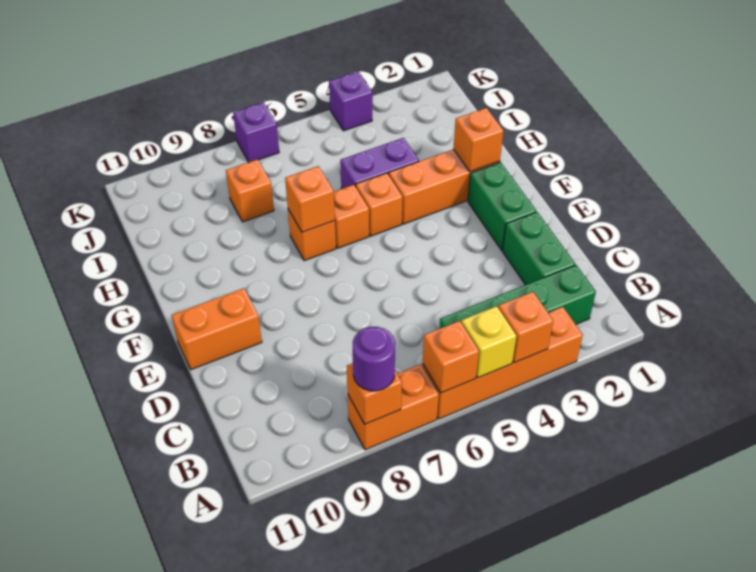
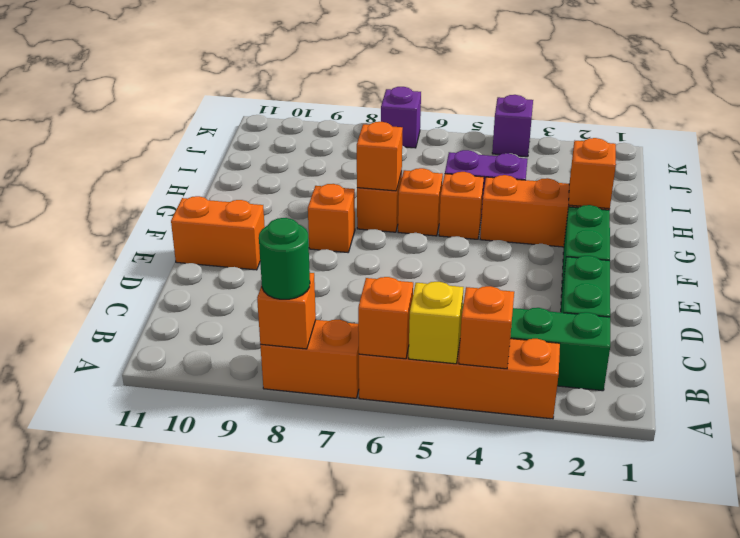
purple 1x1 round brick [353,327,395,391] -> green 1x1 round brick [259,218,310,299]
orange 1x1 brick [226,159,274,222] -> orange 1x1 brick moved to [308,184,355,252]

